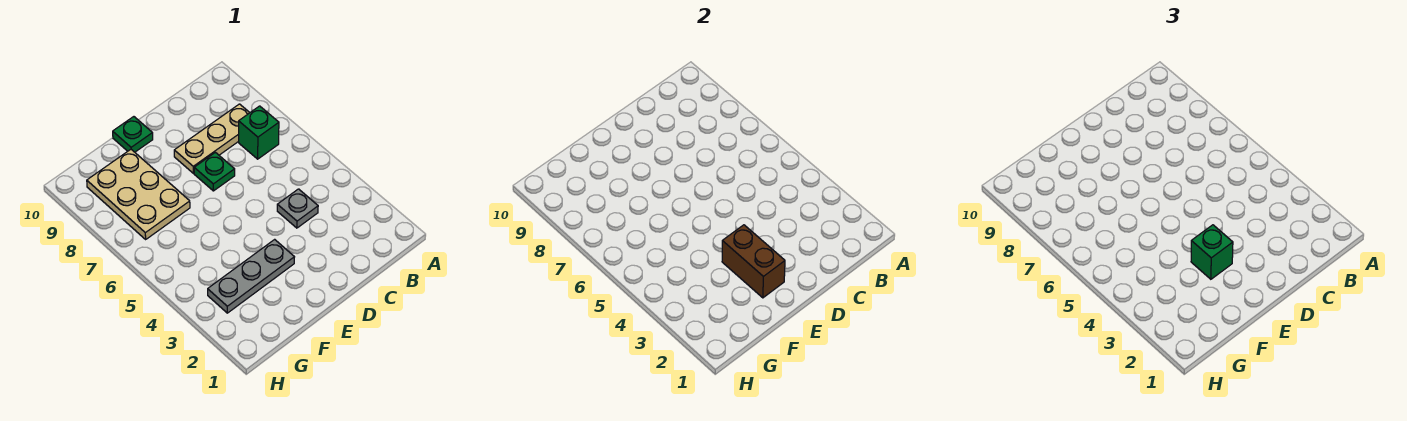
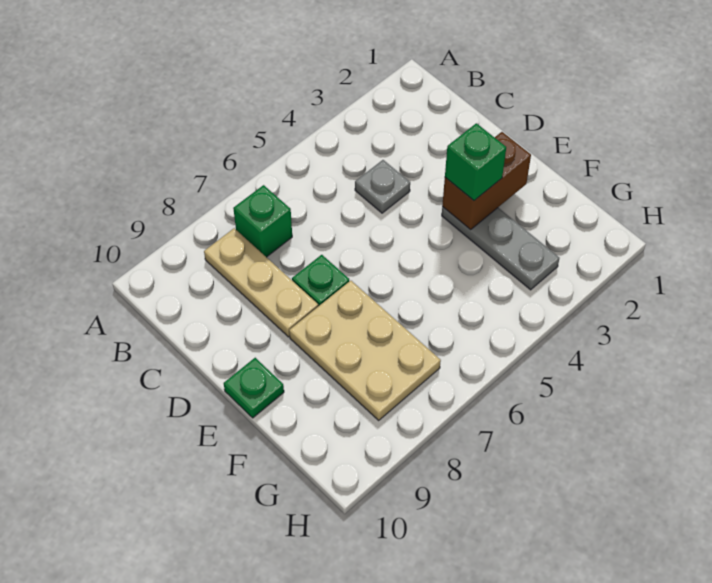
tan 2x3 plate [87,149,190,239] -> tan 2x3 plate turned to [289,281,441,420]

